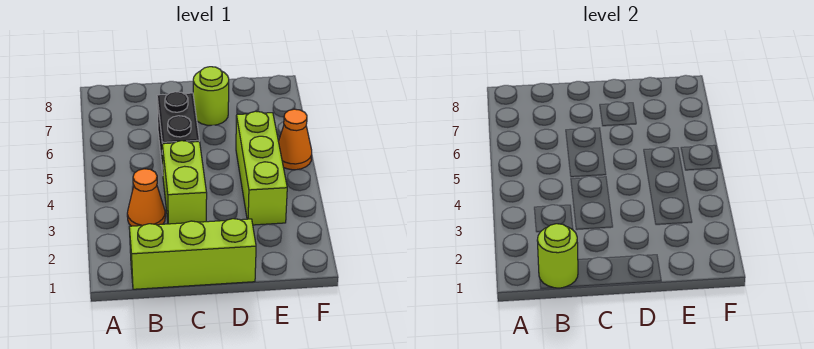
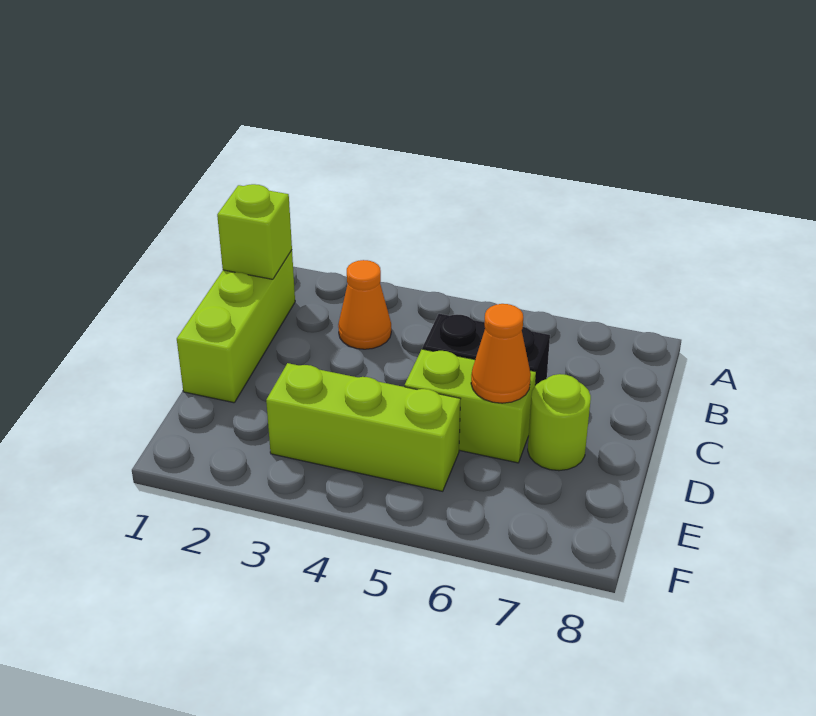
lime 1x1 round brick [537,224,578,288] -> lime 1x1 brick [217,184,292,279]
lime 1x2 brick [162,141,207,224] -> lime 1x2 brick moved to [405,349,536,463]
orange 1x1 cone [279,109,312,170] -> orange 1x1 cone moved to [471,304,531,403]

